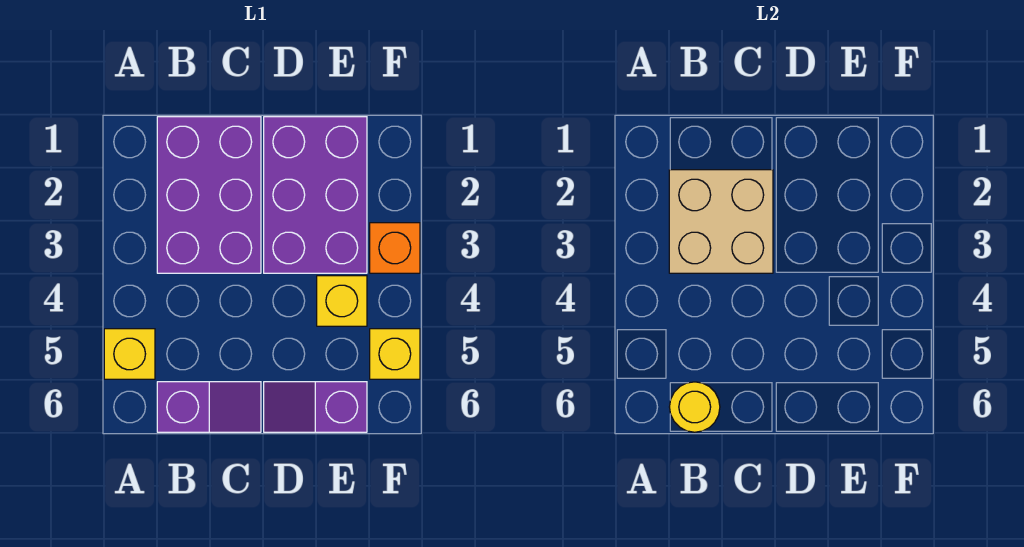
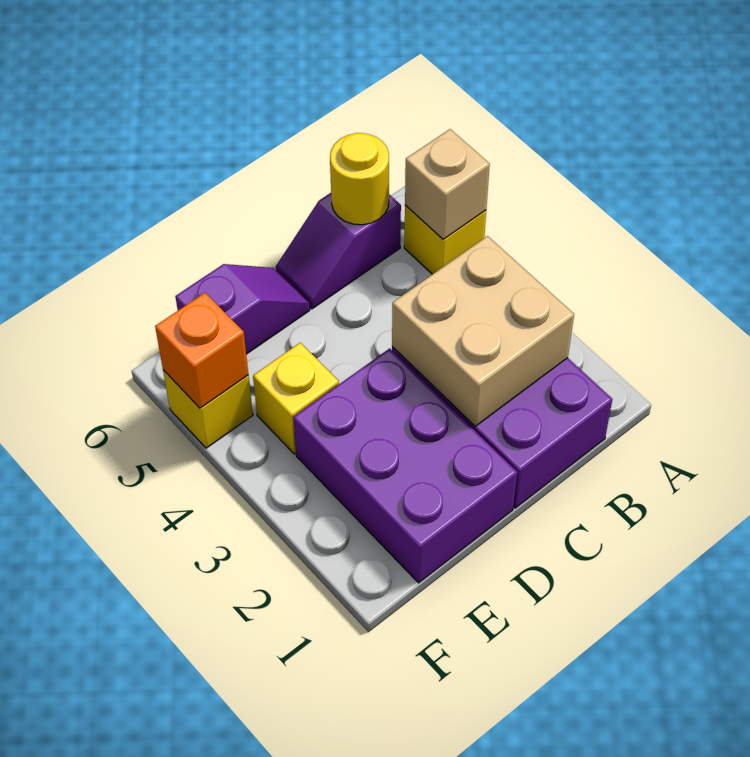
none -> tan 1x1 brick [405,129,490,239]
orange 1x1 brick [370,223,420,273] -> orange 1x1 brick moved to [155,293,248,408]

